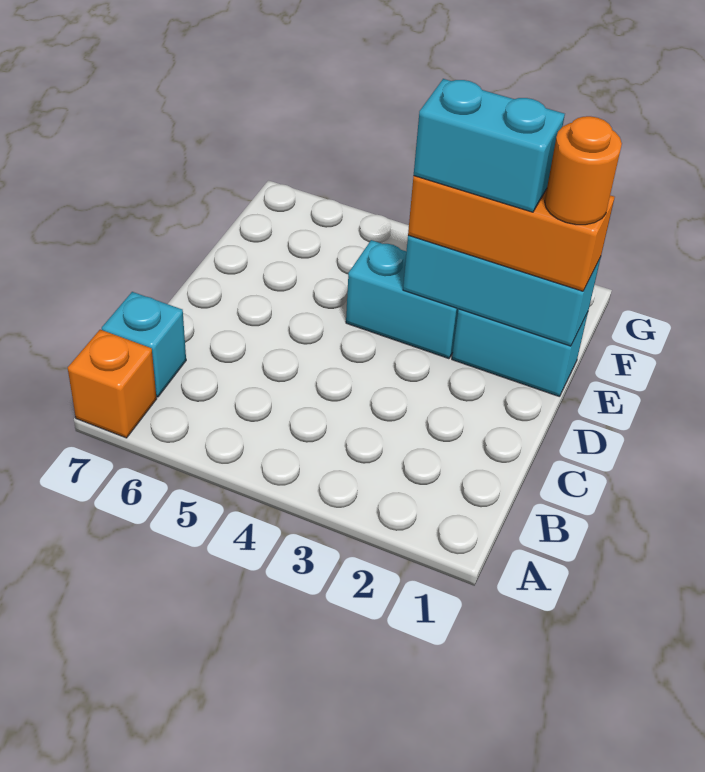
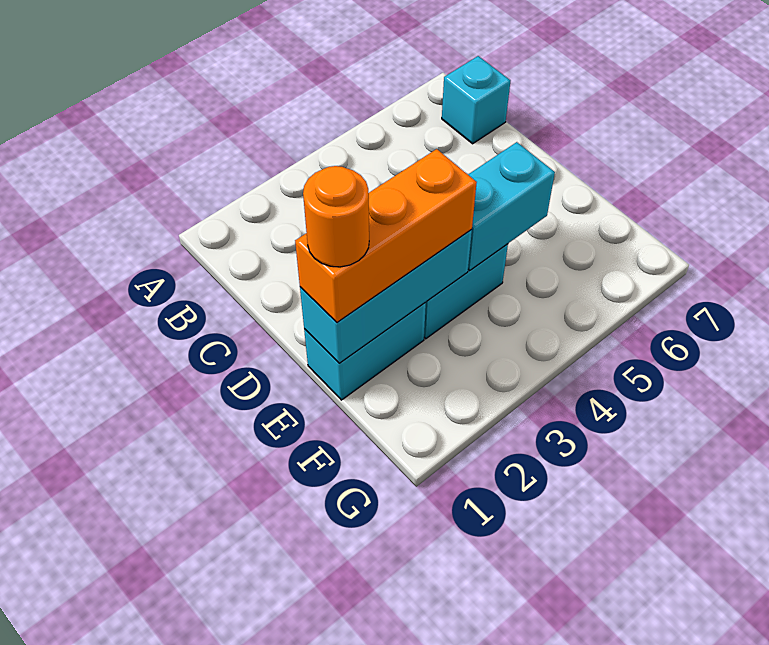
orange 1x1 brick [68,330,157,438] -> none
cyan 1x2 brick [414,79,565,212] -> cyan 1x2 brick moved to [468,142,555,270]

